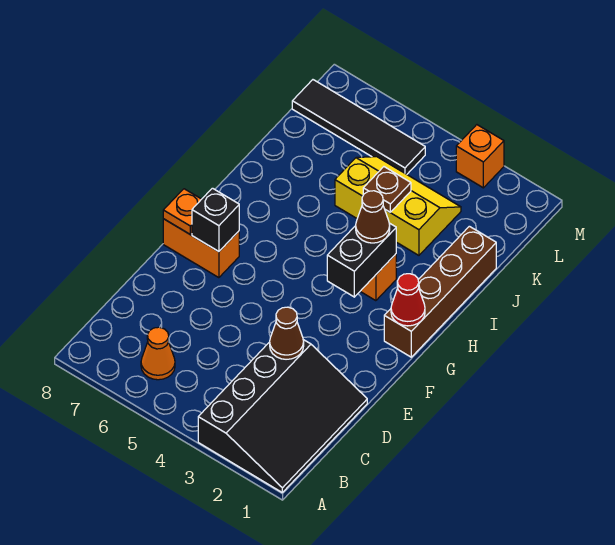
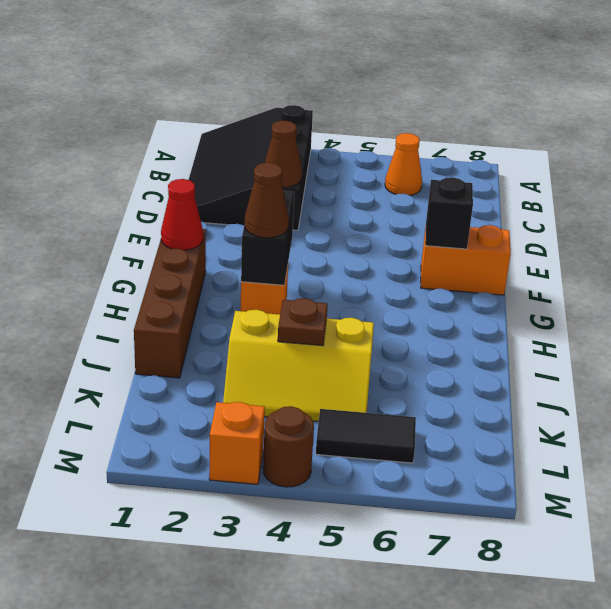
orange 1x1 plate [163,189,201,234] -> none
black 1x4 tile [292,80,425,174] -> black 1x2 tile [316,409,416,463]
none -> brown 1x1 round brick [263,406,314,487]

